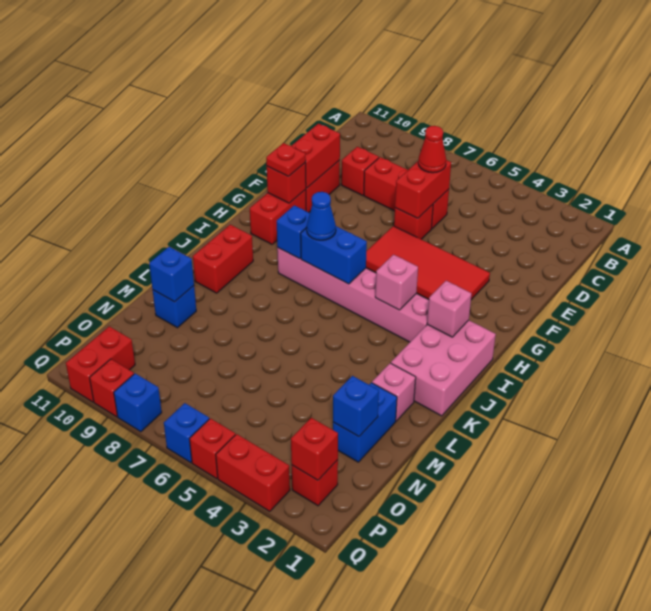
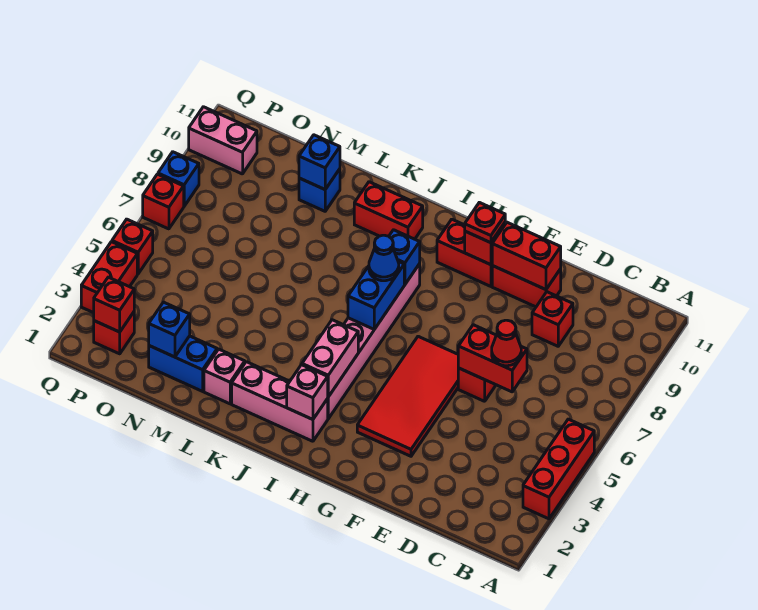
red 1x3 brick [364,157,449,229] -> red 1x3 brick moved to [523,419,594,519]
pink 2x3 brick [391,320,496,416] -> pink 1x3 brick [232,362,328,441]
pink 1x1 brick [375,255,418,310] -> pink 1x2 brick [302,320,358,397]
red 1x2 brick [66,326,135,402] -> pink 1x2 brick [189,107,257,174]
blue 1x1 brick [164,403,209,463] -> none
red 1x1 brick [90,359,134,417] -> red 1x1 brick moved to [143,174,184,229]

